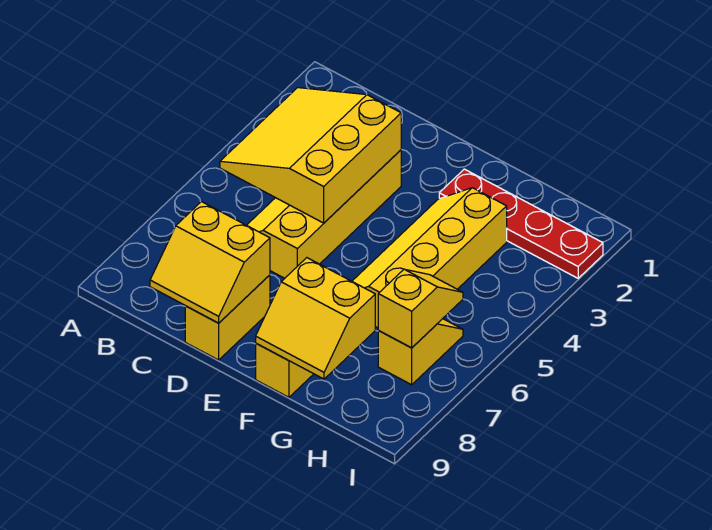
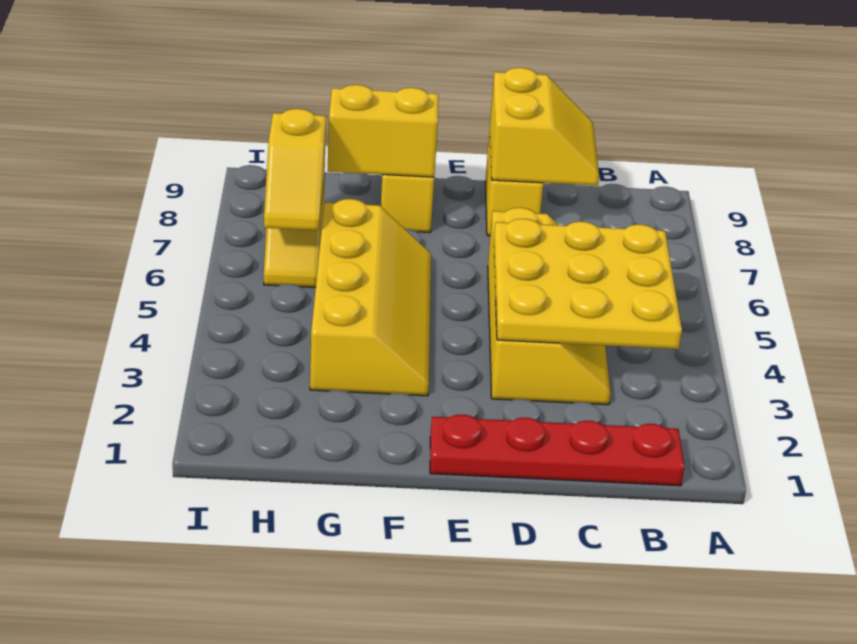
yellow 3x3 slope [220,88,401,223] -> yellow 3x3 plate [494,219,682,349]
yellow 2x2 slope [150,202,270,323] -> yellow 2x2 slope turned to [490,68,599,186]
red 1x4 plate [439,169,603,278] -> red 1x4 plate moved to [430,414,684,486]

